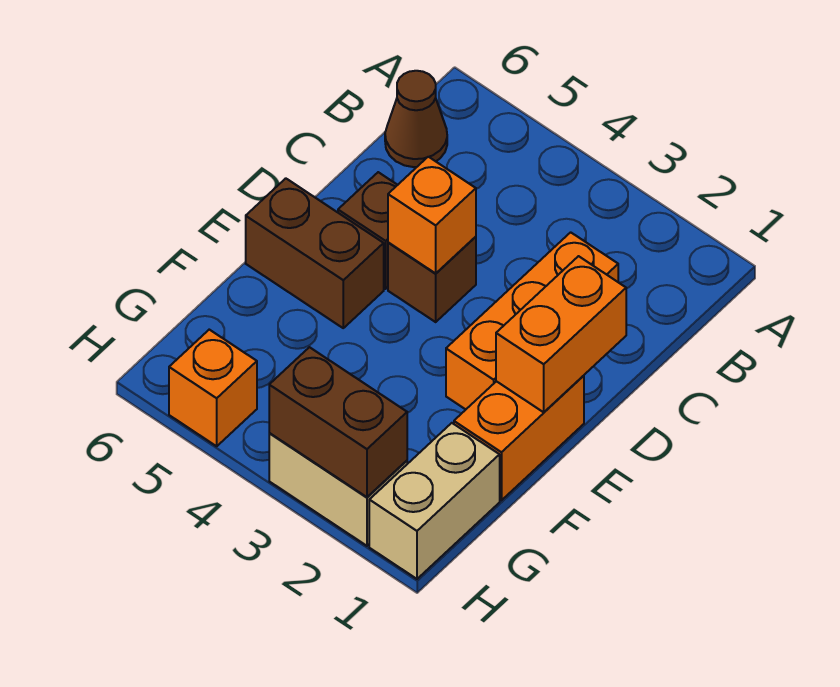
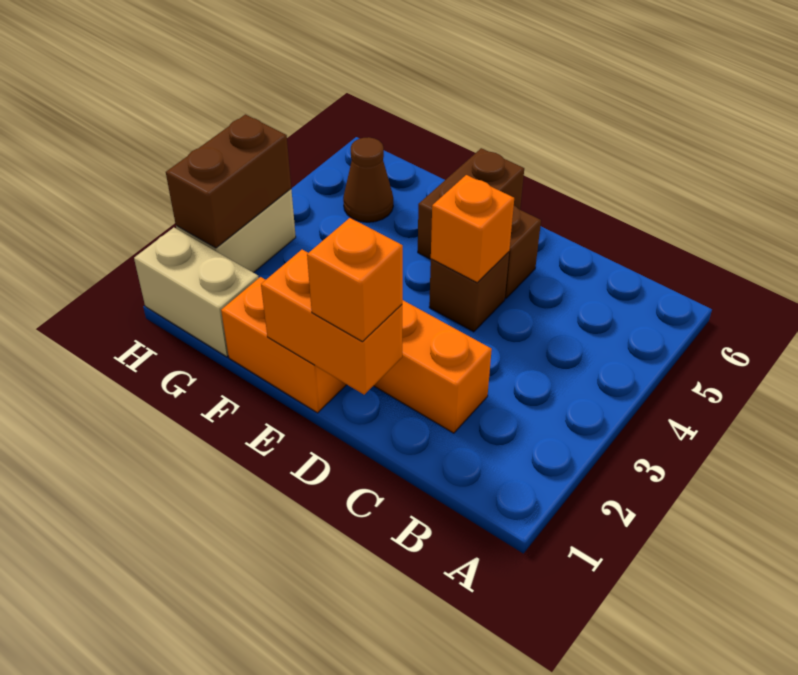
brown 1x1 cone [385,71,447,167] -> brown 1x1 cone moved to [343,137,393,222]
orange 1x1 brick [169,330,257,446] -> orange 1x1 brick moved to [307,218,403,342]

